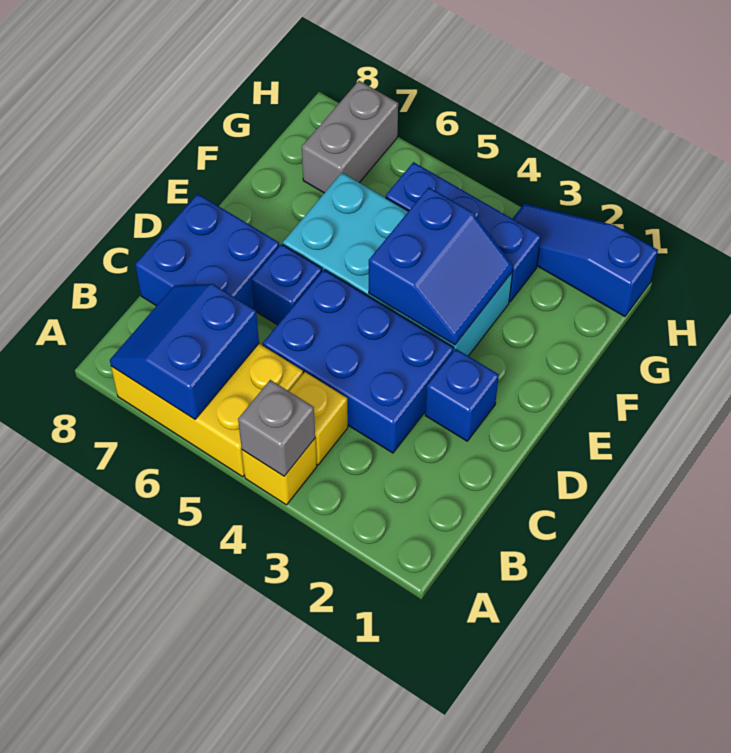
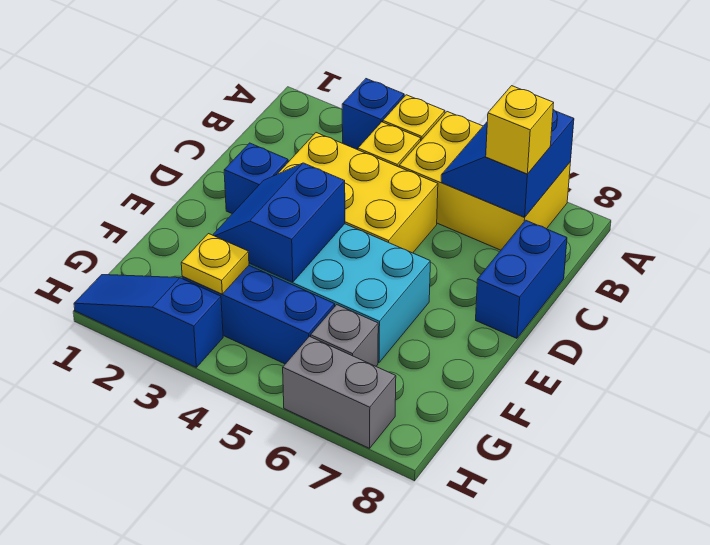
grey 1x1 brick [238,380,315,476] -> grey 1x1 brick moved to [311,305,378,366]
blue 2x2 slope [110,284,259,419] -> blue 2x2 slope turned to [441,109,574,217]
none -> yellow 1x1 brick [486,86,554,174]
blue 2x3 brick [263,270,454,453] -> yellow 2x3 brick [278,133,438,253]
blue 2x2 brick [135,194,279,308] -> blue 1x2 brick [476,220,567,338]
blue 1x1 brick [252,244,322,325] -> blue 1x1 brick moved to [342,79,404,150]
none -> yellow 1x1 plate [181,234,249,294]
grey 1x2 brick [302,81,398,193] -> grey 1x2 brick turned to [283,336,396,448]
blue 1x3 slope [512,204,658,317] -> blue 1x3 slope turned to [74,275,223,367]

